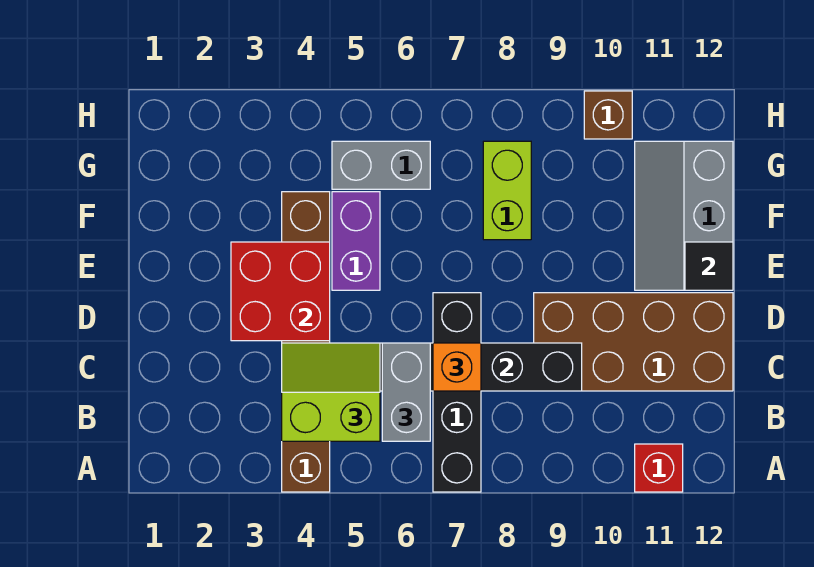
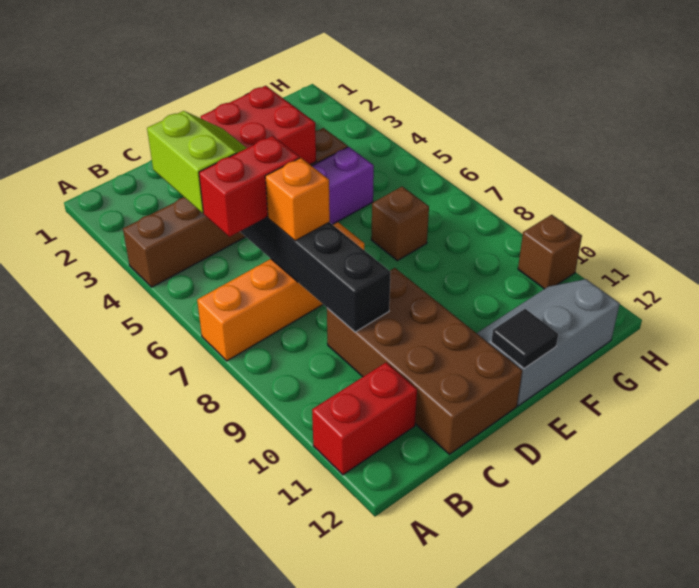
black 1x4 brick [433,293,481,492] -> orange 1x4 brick [197,222,364,361]
red 1x1 brick [635,444,683,492] -> red 1x2 brick [312,362,417,475]
grey 1x2 brick [382,343,430,441] -> red 1x2 brick [199,136,300,237]
none -> brown 1x1 brick [371,187,429,261]
lime 1x2 brick [483,141,531,240] -> none
grey 1x2 brick [332,141,430,189] -> none

